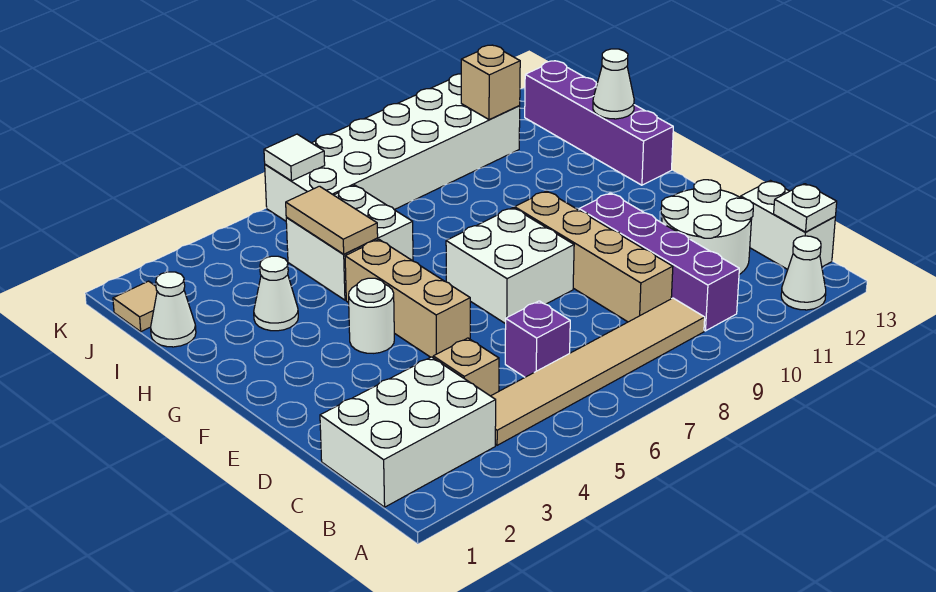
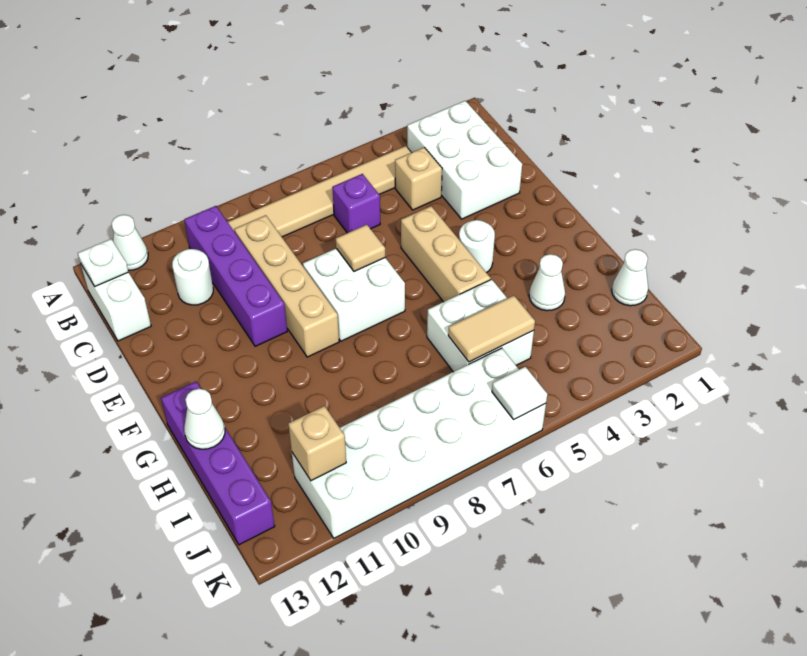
white 2x3 brick [320,357,496,507] -> white 2x3 brick turned to [407,101,522,219]
white 2x2 round brick [661,180,753,274] -> white 1x1 round brick [172,249,213,305]
tan 1x2 tile [286,186,378,254] -> tan 1x2 tile turned to [448,296,535,362]
tan 1x1 tile [113,281,157,332] -> tan 1x1 tile moved to [336,225,385,271]

